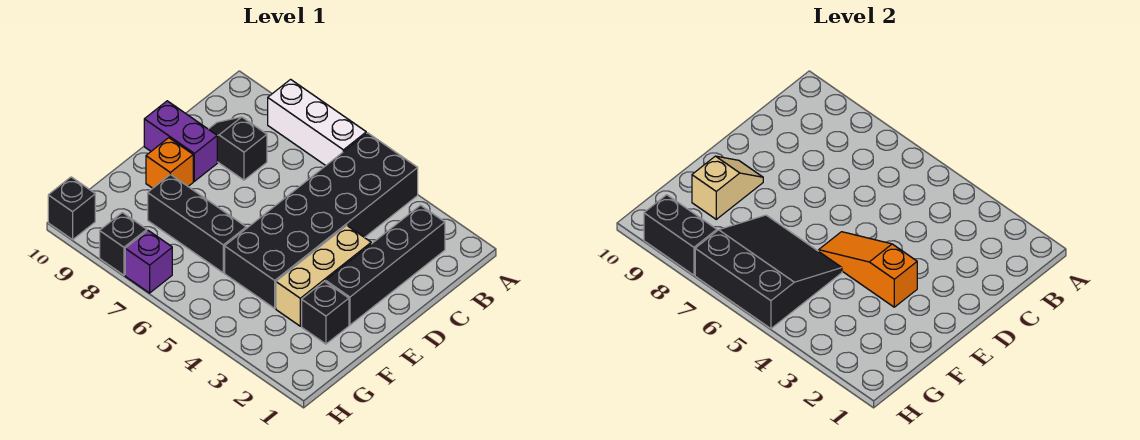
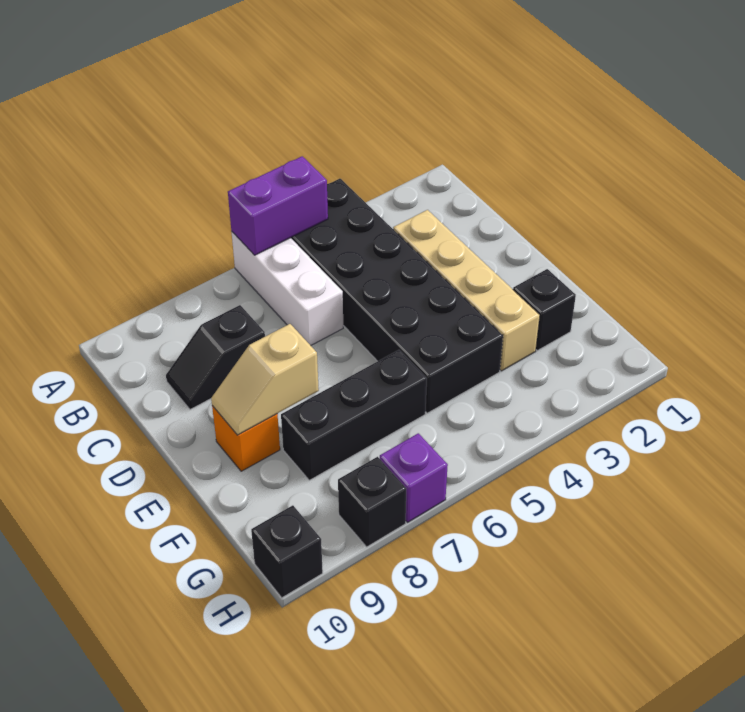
white 1x3 brick [268,79,366,166] -> white 1x3 brick turned to [231,231,343,345]
black 1x4 brick [326,205,445,325] -> none
tan 1x3 brick [276,226,371,326] -> tan 1x4 brick [393,210,540,371]
purple 1x2 brick [144,101,217,181] -> purple 1x2 brick moved to [228,156,328,255]
orange 1x3 slope [819,232,917,307] -> none
tan 1x2 slope [692,156,763,219] -> tan 1x2 slope turned to [211,324,319,435]
black 3x3 slope [695,215,842,329] -> none
black 1x2 brick [644,195,717,275] -> none

